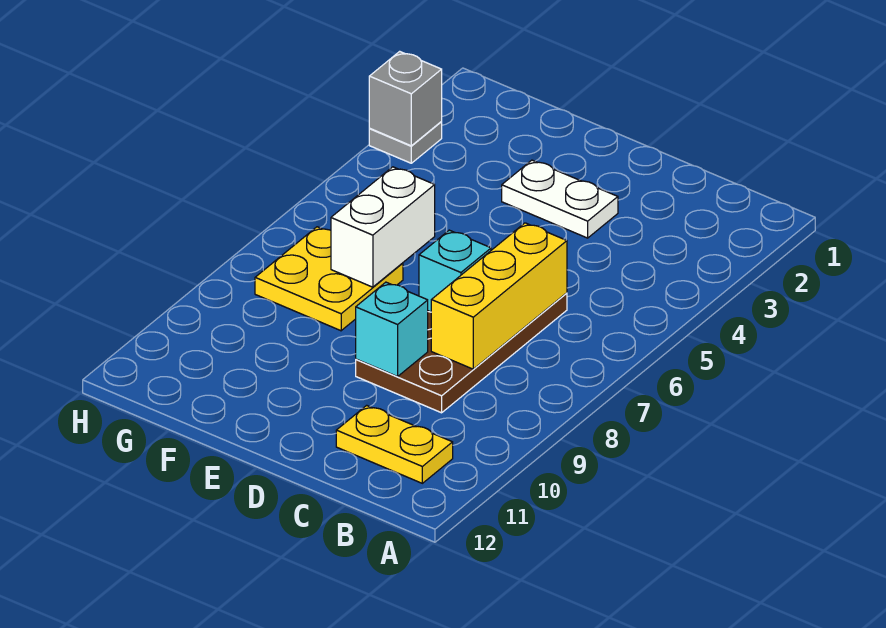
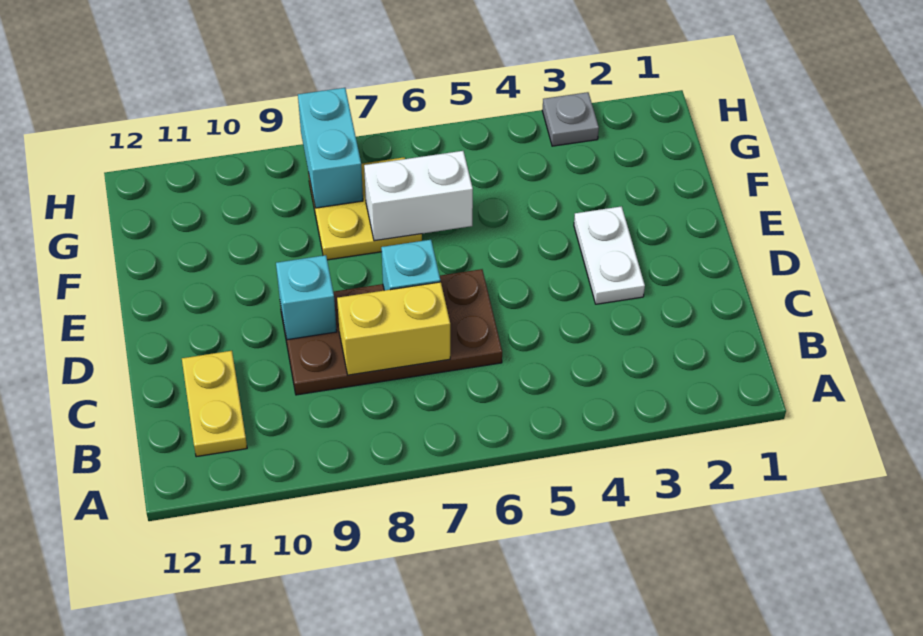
yellow 1x3 brick [431,223,567,369] -> yellow 1x2 brick [337,282,450,375]
none -> cyan 1x2 brick [298,88,363,208]
grey 1x1 brick [369,51,442,146] -> none

